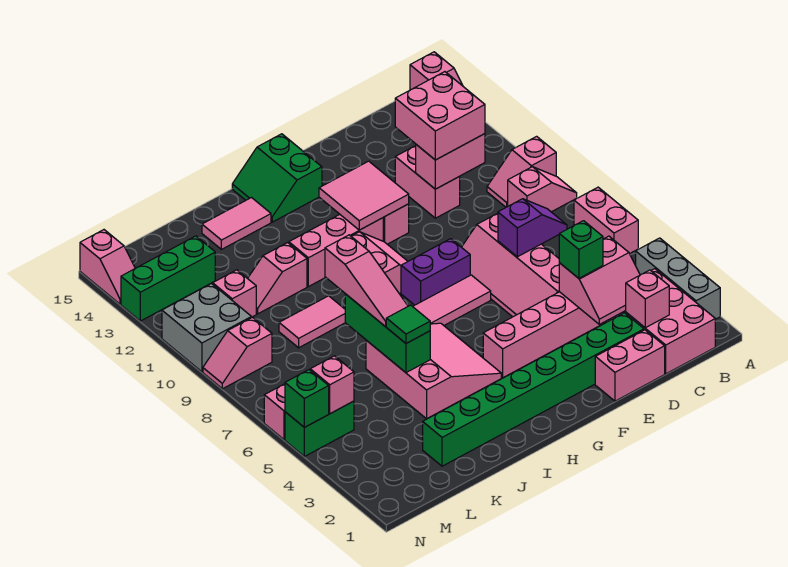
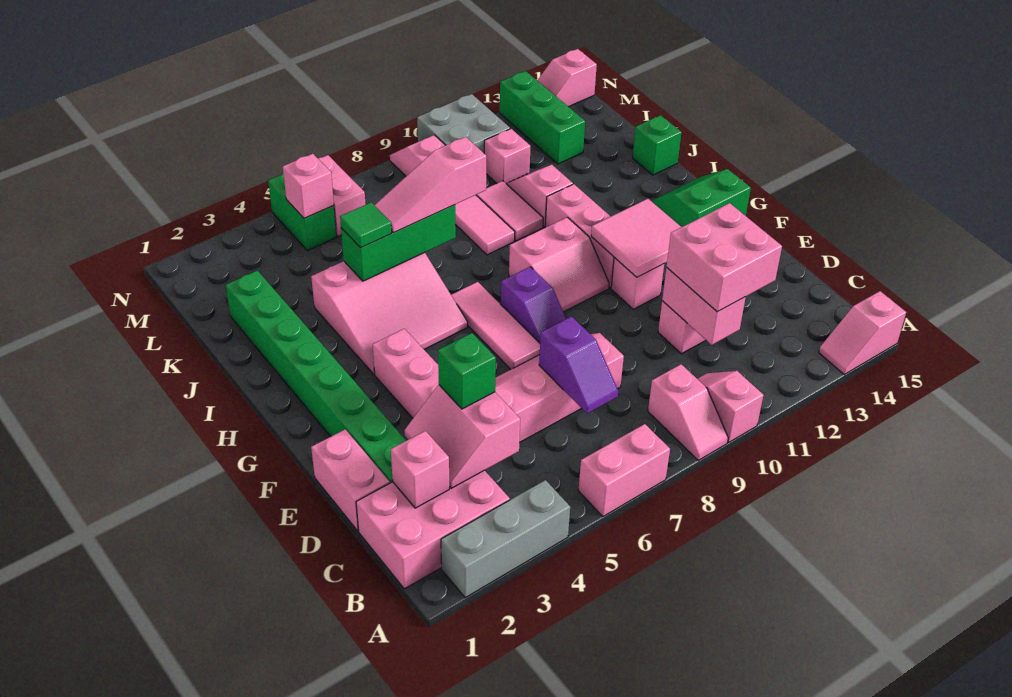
purple 1x2 brick [401,239,470,305] -> purple 1x2 slope [501,267,566,343]
pink 1x2 tile [202,198,271,249] -> pink 1x2 tile moved to [476,181,543,241]
green 1x1 brick [285,370,329,427] -> green 1x1 brick moved to [633,115,682,175]

